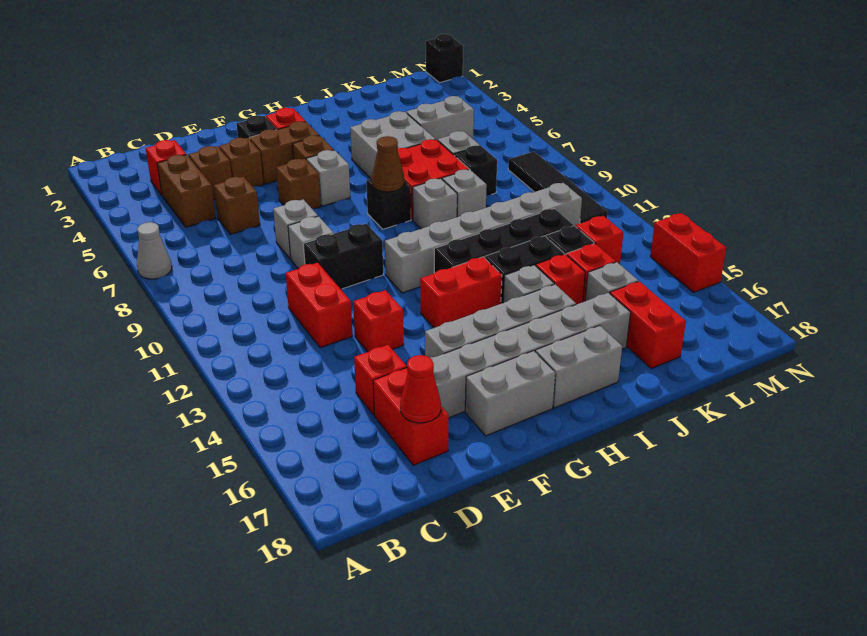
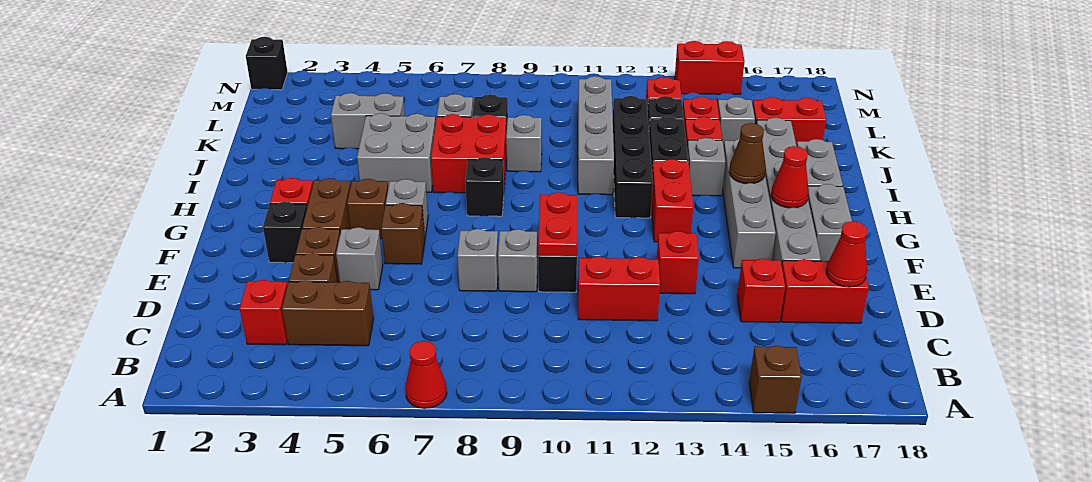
grey 1x1 cone [137,222,172,279] -> red 1x1 cone [405,341,447,408]
brown 1x1 brick [214,177,260,234] -> brown 1x1 brick moved to [749,346,802,413]
none -> red 1x2 plate [538,192,577,256]
grey 1x6 brick [385,183,582,293] -> grey 1x4 brick [578,76,614,195]
none -> red 1x1 cone [771,146,809,208]
brown 1x1 cone [372,136,404,192] -> brown 1x1 cone moved to [729,123,766,184]
grey 1x1 brick [413,178,457,229] -> grey 1x1 brick moved to [336,227,383,290]
grey 1x2 brick [406,96,474,141] -> grey 1x2 brick turned to [331,93,405,149]
black 1x4 tile [508,151,608,223] -> none

